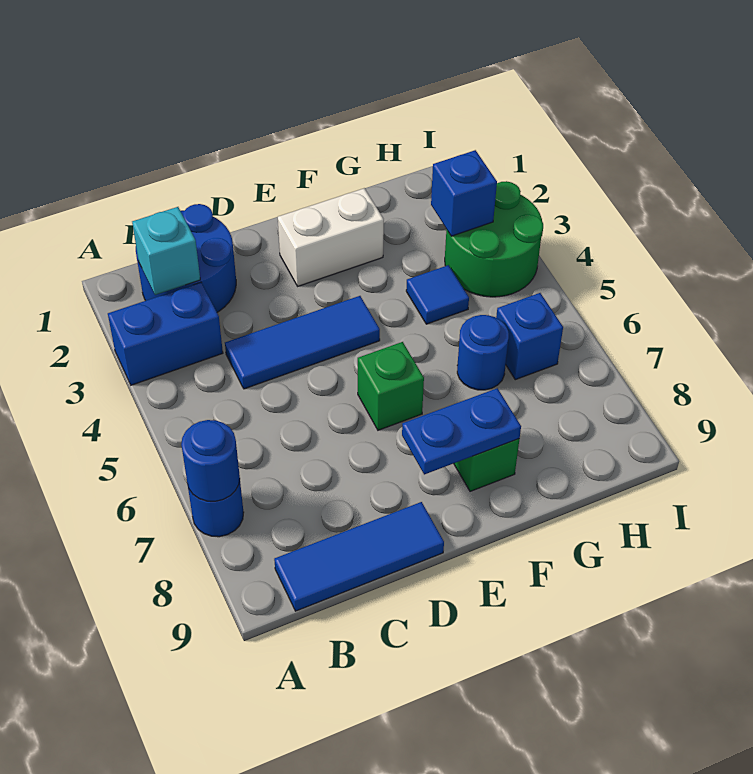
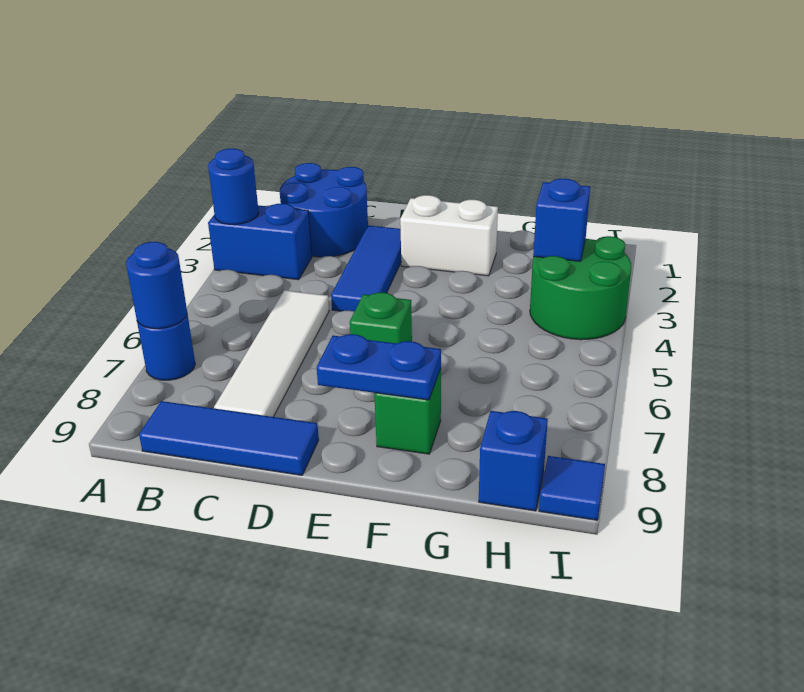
cyan 1x1 brick [132,207,200,295] -> none
blue 1x3 tile [225,296,380,389] -> blue 1x3 tile turned to [331,225,401,311]
none -> white 1x4 tile [214,290,329,417]
blue 1x1 tile [406,265,469,324] -> blue 1x1 tile moved to [539,456,605,520]
blue 1x1 round brick [457,315,509,390] -> blue 1x1 round brick moved to [208,149,259,225]
blue 1x1 brick [496,293,563,380] -> blue 1x1 brick moved to [479,411,548,511]

